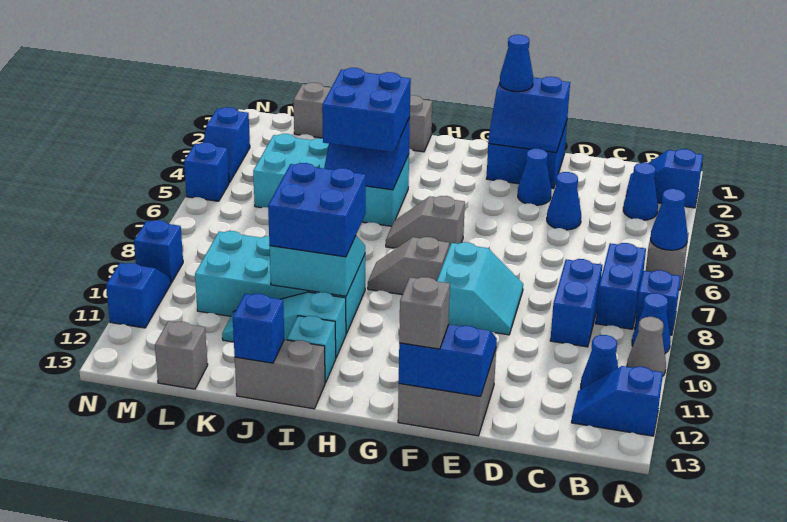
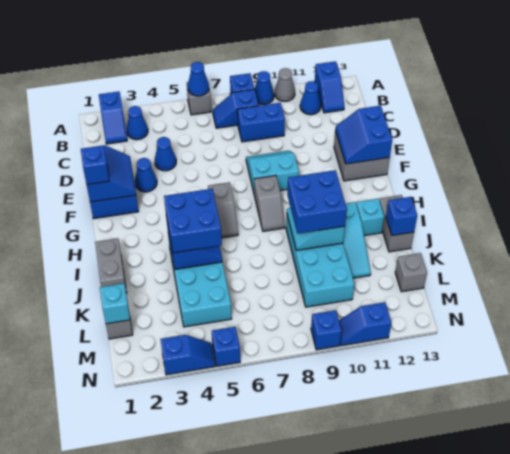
blue 1x2 brick [596,243,646,329] -> blue 1x2 slope [213,89,259,128]
blue 1x1 cone [500,35,533,92] -> blue 1x1 brick [81,145,109,185]
grey 1x1 brick [399,277,450,349] -> none
none -> cyan 1x1 brick [100,283,130,324]

